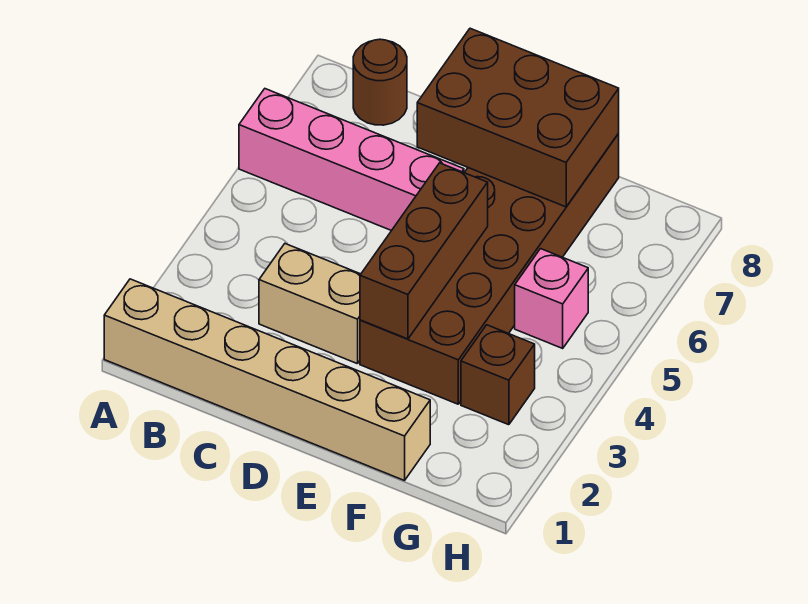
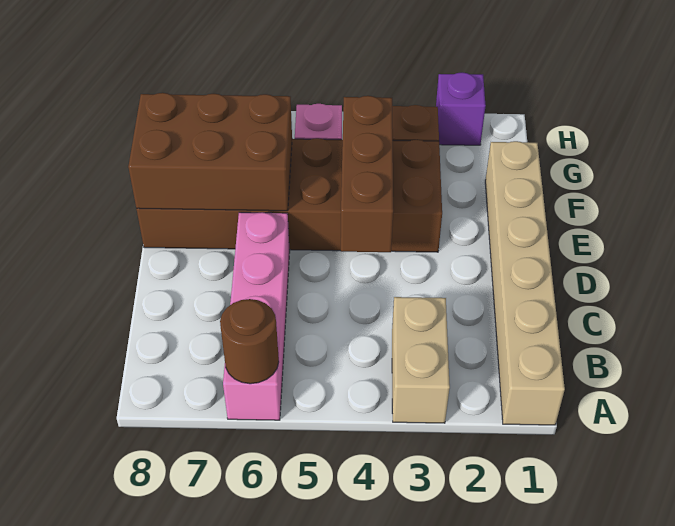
brown 1x1 round brick [353,39,407,125] -> brown 1x1 round brick moved to [220,299,279,384]
tan 1x2 brick [259,244,361,364] -> tan 1x2 brick moved to [392,297,450,423]
brown 2x3 brick [417,28,619,207] -> brown 2x3 brick turned to [128,93,292,211]
brown 1x3 brick [360,163,488,339] -> brown 1x3 brick turned to [341,96,393,252]
none -> purple 1x1 brick [436,73,486,145]

